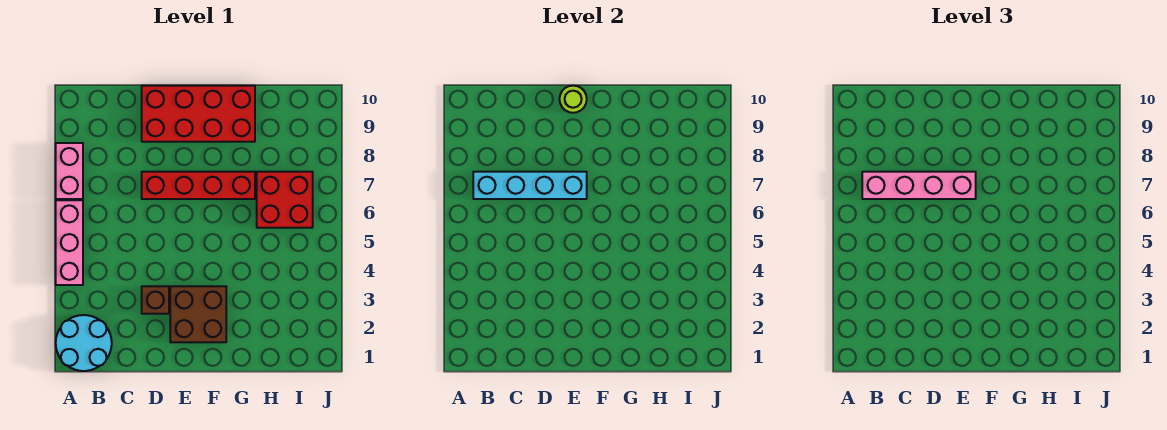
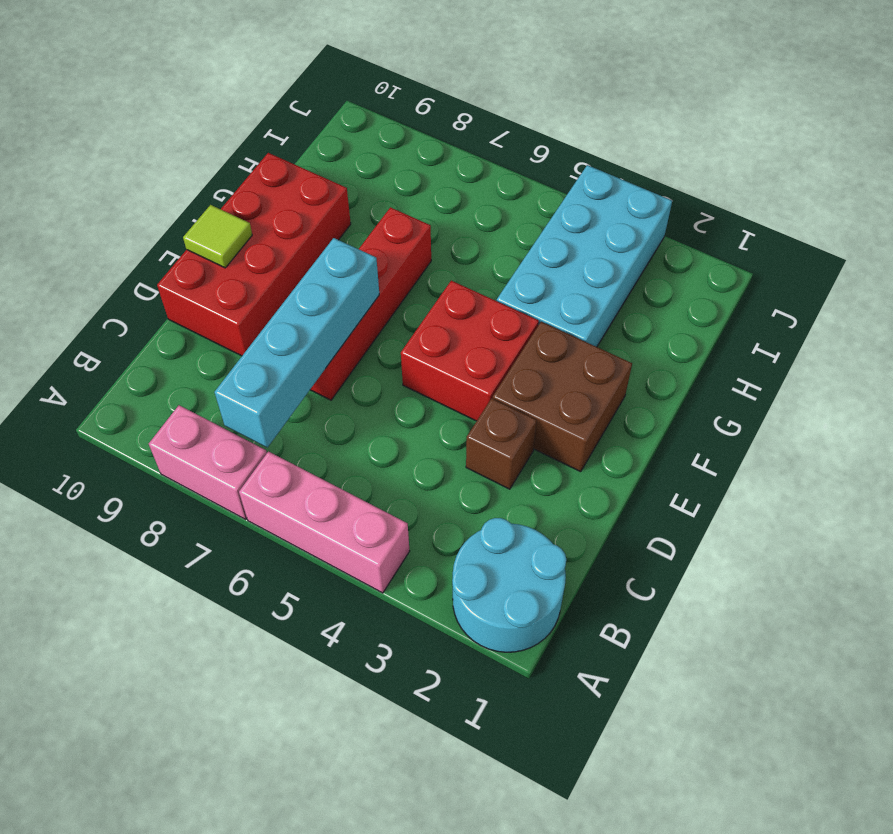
pink 1x4 brick [862,172,976,199] -> none
lime 1x1 round brick [560,86,587,113] -> lime 1x1 tile [183,205,252,268]
none -> cyan 2x4 brick [497,165,672,347]
red 2x2 brick [257,172,313,228] -> red 2x2 brick moved to [401,281,539,421]

